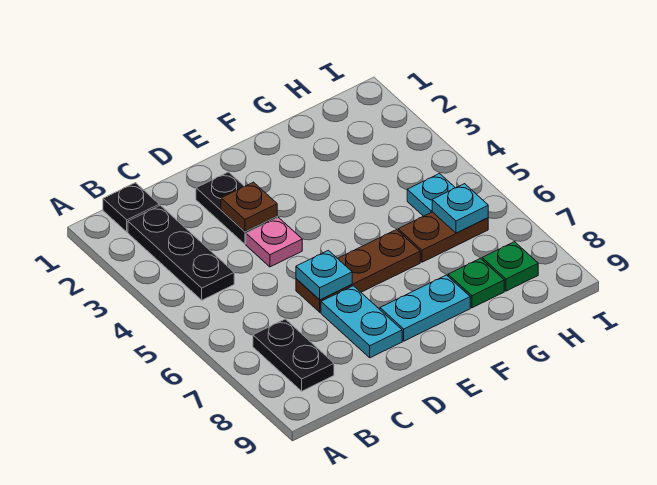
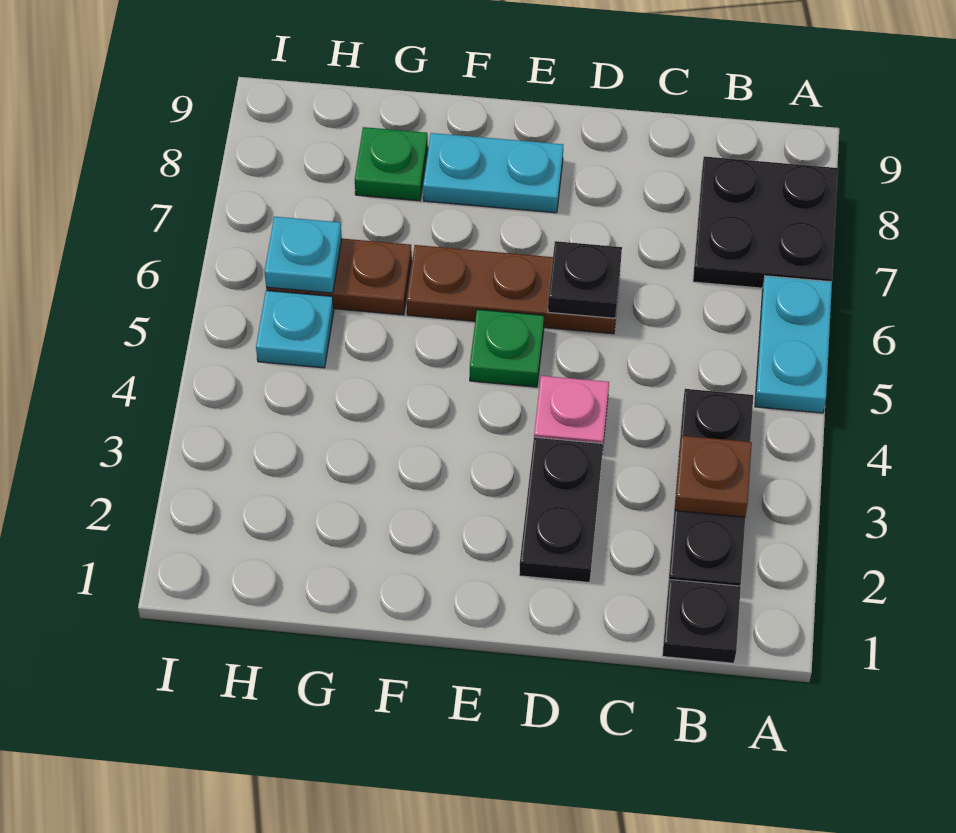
black 1x2 plate [253,319,334,391] -> black 2x2 plate [693,156,838,288]
brown 1x1 plate [221,182,277,232] -> brown 1x1 plate moved to [675,436,752,517]
cyan 1x1 plate [296,250,352,300] -> black 1x1 plate [548,241,622,318]
cyan 1x2 plate [321,286,402,358] -> cyan 1x2 plate moved to [755,276,832,413]
green 1x1 plate [482,242,538,291] -> green 1x1 plate moved to [470,309,544,387]

